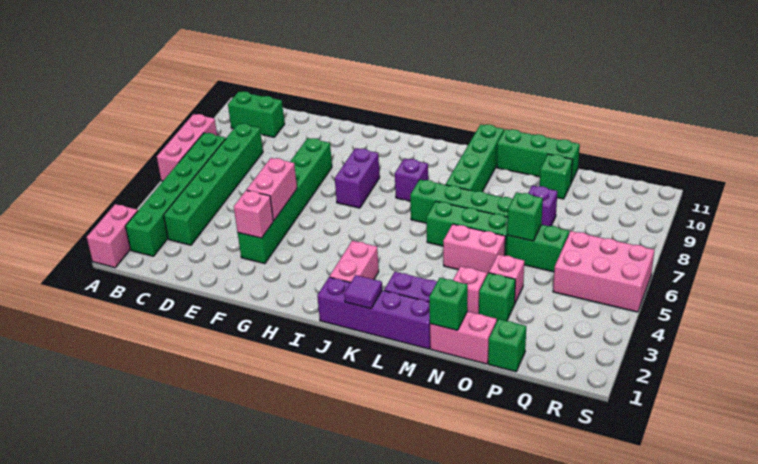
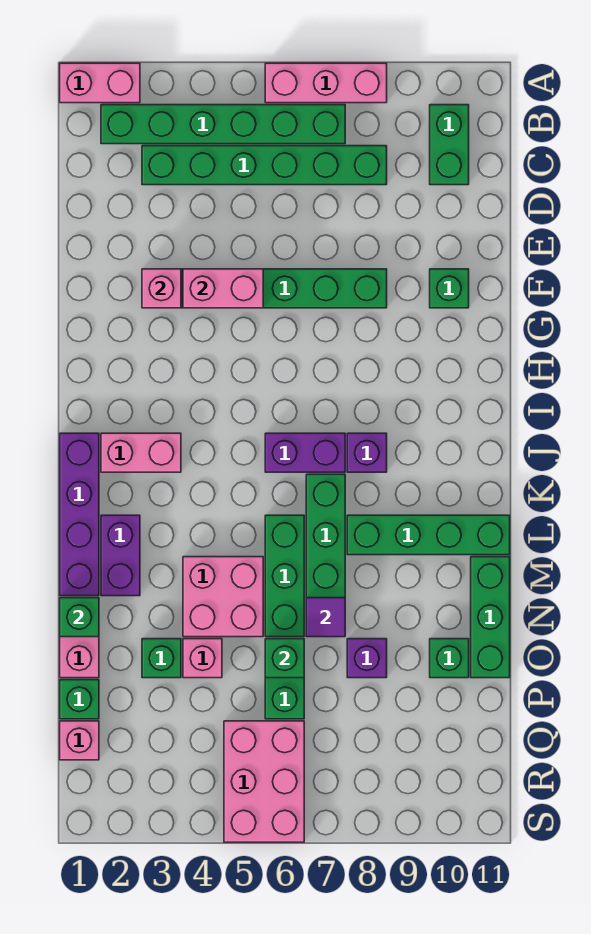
none -> green 1x1 brick [430,269,469,308]
purple 1x2 brick [335,148,380,208] -> purple 1x2 brick moved to [265,433,345,472]
purple 1x1 tile [344,275,382,309] -> purple 1x1 tile moved to [306,598,345,637]
pink 1x2 brick [443,224,505,275] -> pink 2x2 brick [183,557,263,637]
pink 1x1 brick [453,266,487,314] -> pink 1x1 brick moved to [60,721,99,760]

